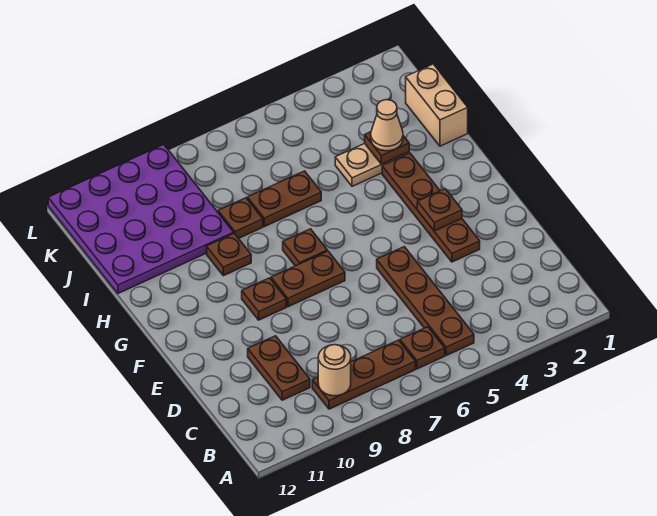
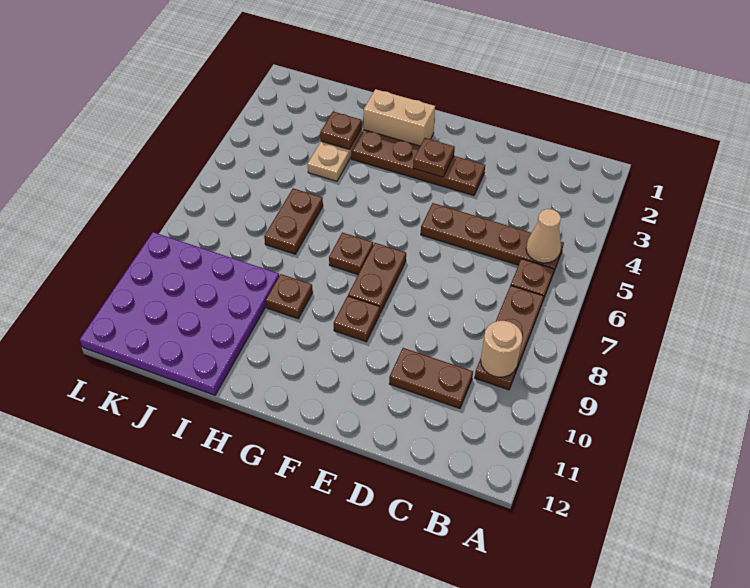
tan 1x2 brick [406,64,468,146] -> tan 1x2 brick moved to [364,89,435,146]
tan 1x1 cone [371,100,403,151] -> tan 1x1 cone moved to [526,209,561,263]
brown 1x1 plate [218,198,263,238] -> none

